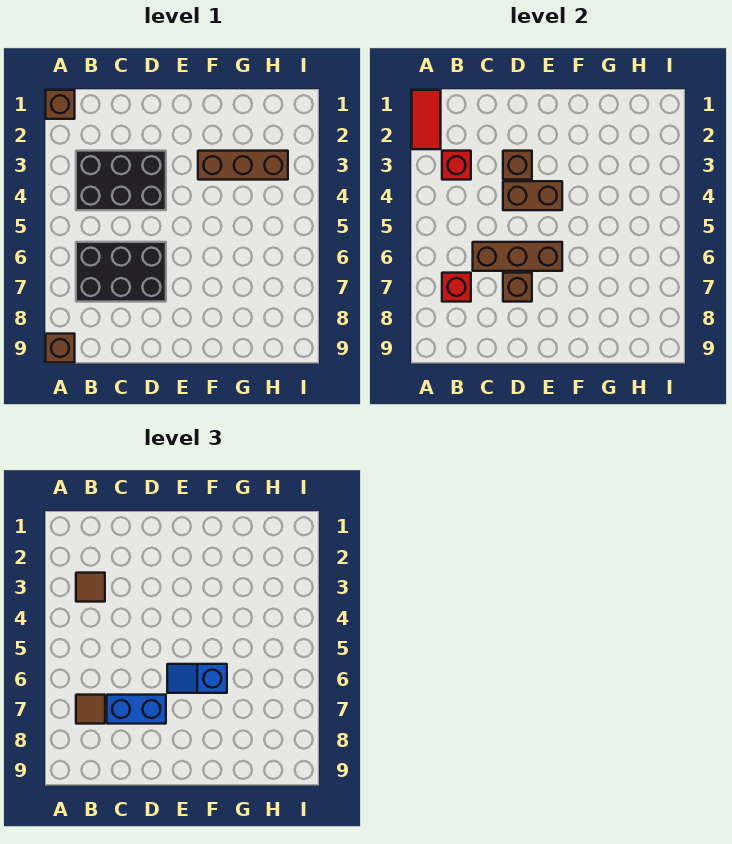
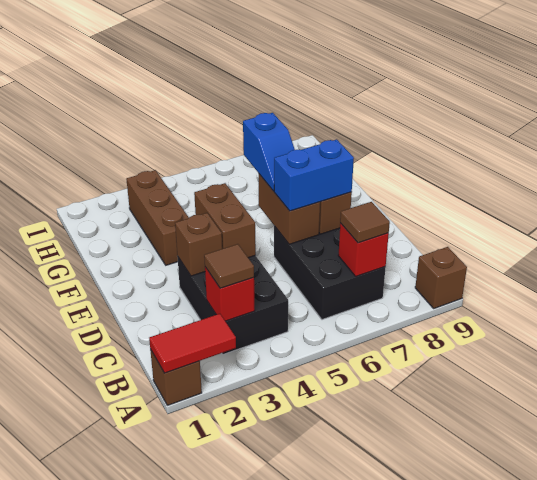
brown 1x3 brick [473,242,562,271] -> brown 1x2 brick [259,174,320,244]
blue 1x2 brick [107,695,166,724] -> blue 1x2 brick turned to [274,139,354,211]

